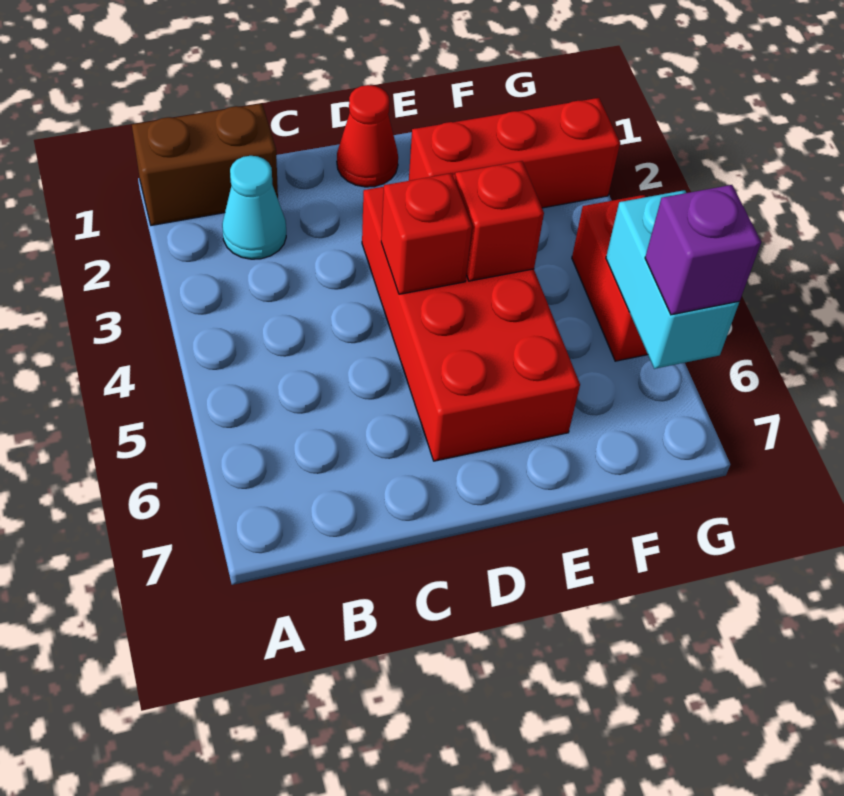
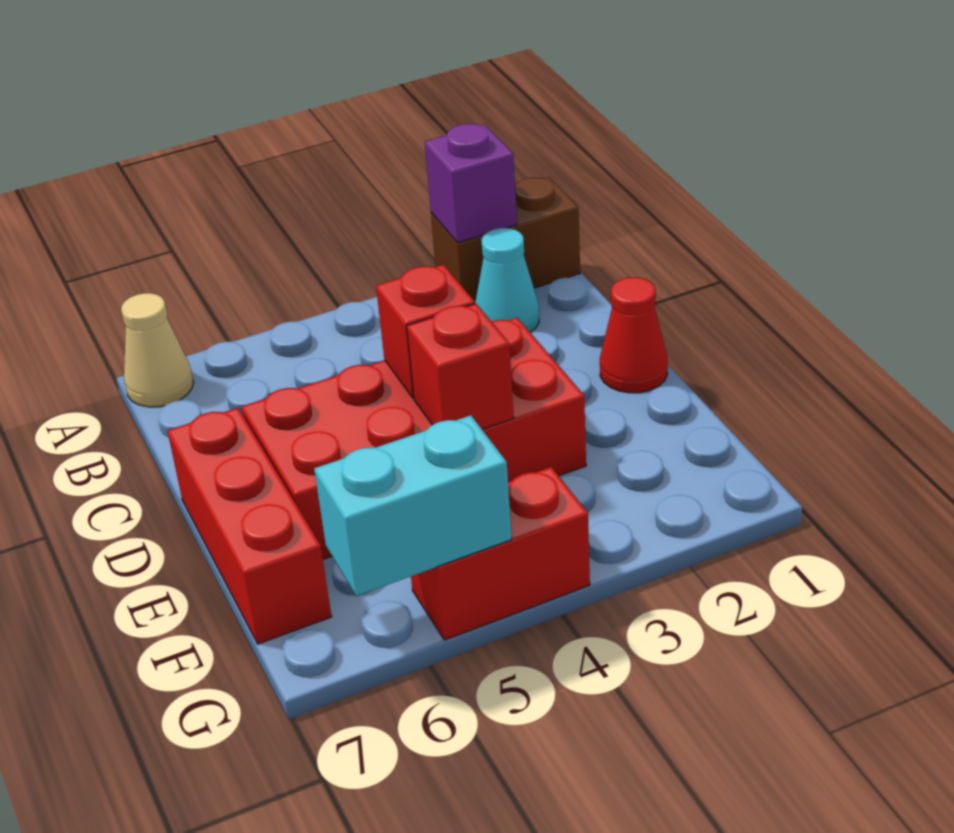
brown 1x2 brick [132,104,278,225] -> brown 1x2 brick turned to [431,177,580,302]
none -> tan 1x1 cone [121,293,194,407]
red 1x3 brick [409,98,620,208] -> red 1x3 brick moved to [168,408,332,644]
purple 1x1 brick [645,185,761,315] -> purple 1x1 brick moved to [425,124,517,243]

